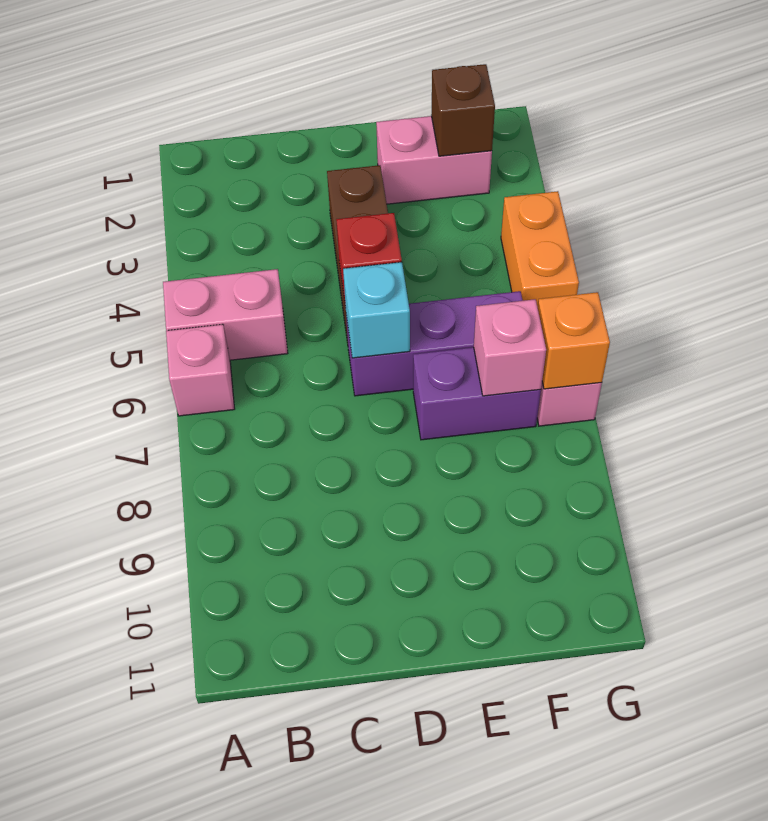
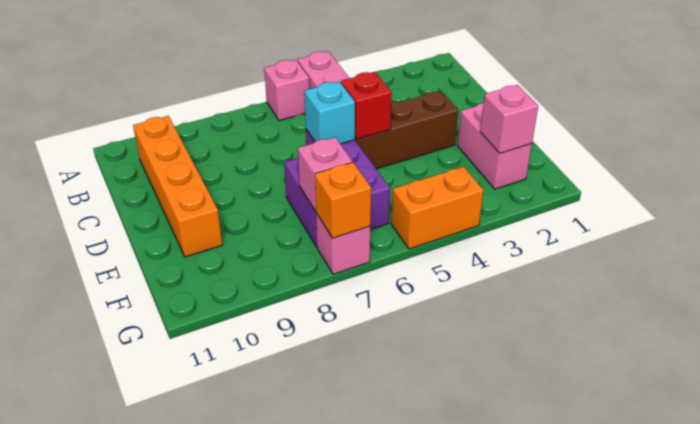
none -> orange 1x4 brick [133,116,222,257]
brown 1x1 brick [431,64,495,156] -> pink 1x1 brick [480,85,538,153]

